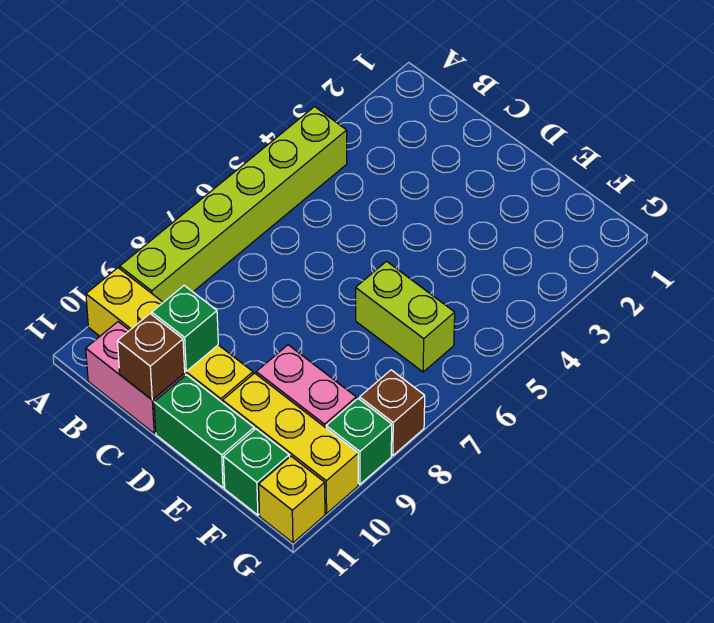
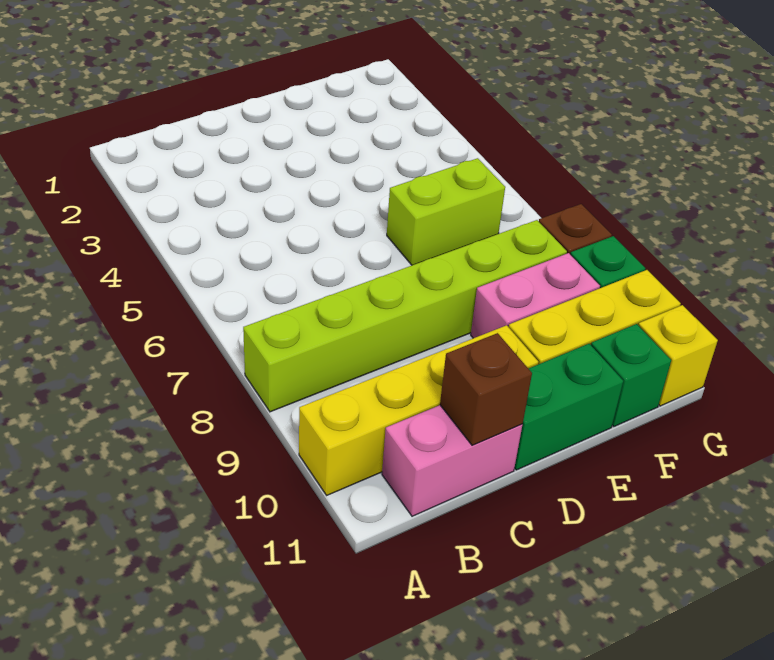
lime 1x6 brick [120,107,347,302] -> lime 1x6 brick turned to [243,220,567,412]
green 1x1 brick [152,285,218,371] -> none

